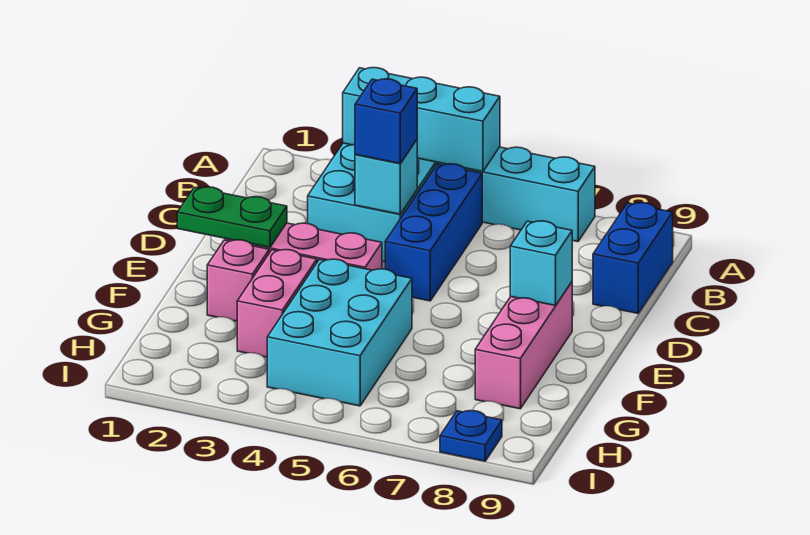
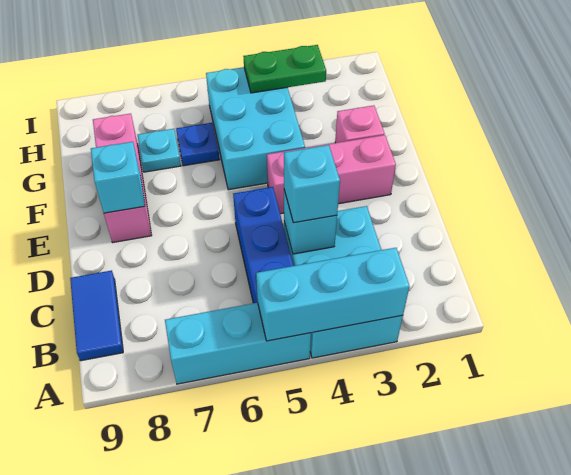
blue 1x2 brick [593,203,673,313] -> blue 1x2 tile [70,270,123,361]
blue 1x1 brick [355,79,417,163] -> cyan 1x1 brick [284,145,340,223]
green 1x2 plate [177,187,287,247] -> green 1x2 plate moved to [243,45,326,93]
pink 1x2 brick [237,250,317,357] -> none
none -> cyan 1x1 plate [138,129,181,172]
blue 1x1 plate [440,411,502,461] -> blue 1x1 plate moved to [176,123,220,166]

